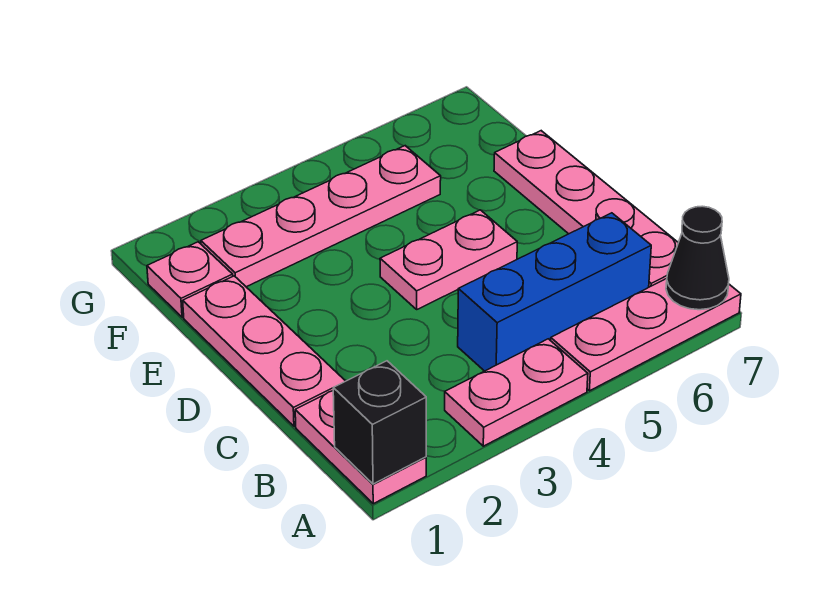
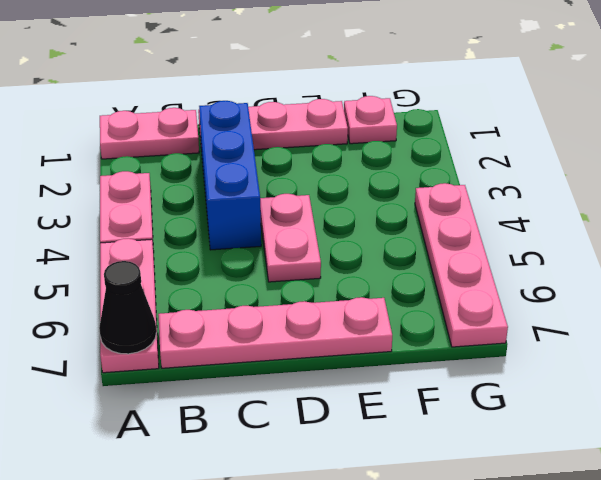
black 1x1 brick [333,361,426,484] -> none
blue 1x3 brick [458,213,651,371] -> blue 1x3 brick moved to [199,101,261,250]
pink 1x4 plate [201,146,441,287] -> pink 1x4 plate moved to [415,183,508,347]

